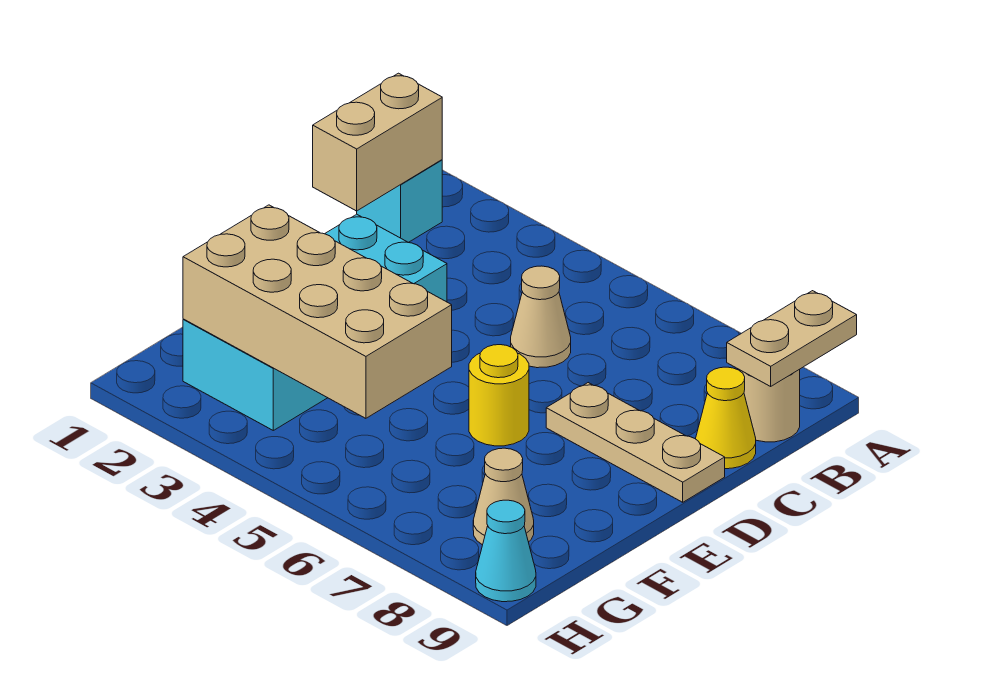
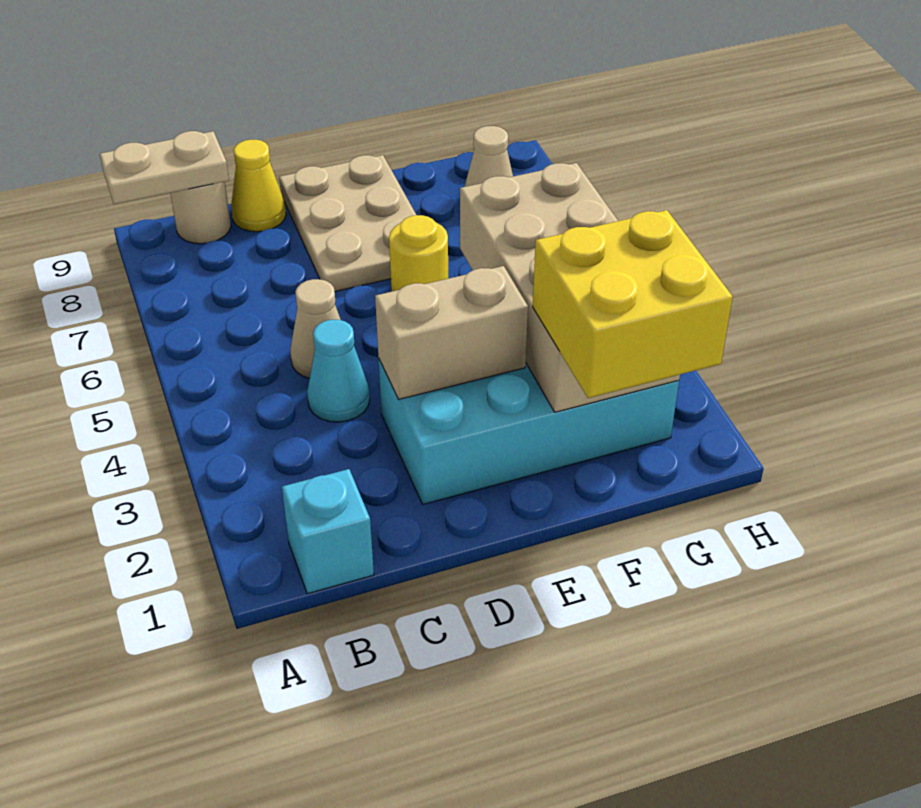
tan 1x2 brick [313,73,442,211] -> tan 1x2 brick moved to [375,266,528,399]
tan 1x3 plate [546,383,725,502] -> tan 2x3 plate [279,155,416,292]
none -> yellow 2x2 brick [533,210,733,398]
cyan 1x1 cone [476,500,536,602] -> cyan 1x1 cone moved to [307,320,370,422]

